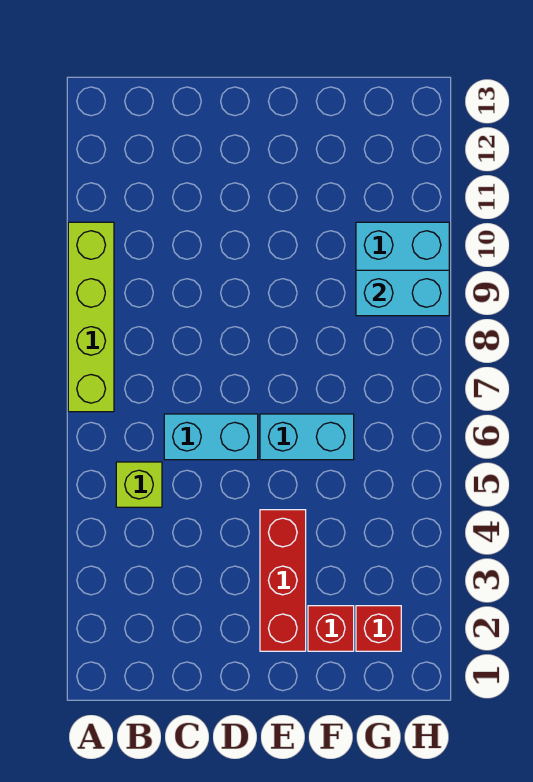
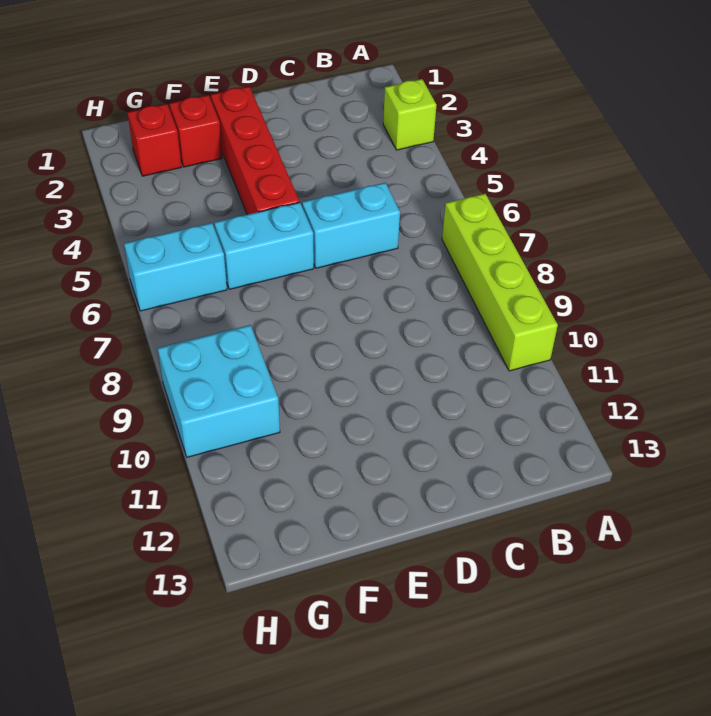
lime 1x1 brick [116,462,162,507] -> lime 1x1 brick moved to [383,79,436,150]
red 1x3 brick [260,510,306,651] -> red 1x4 brick [211,86,299,215]
cyan 1x2 brick [356,270,449,316] -> cyan 1x2 brick moved to [124,223,227,311]

